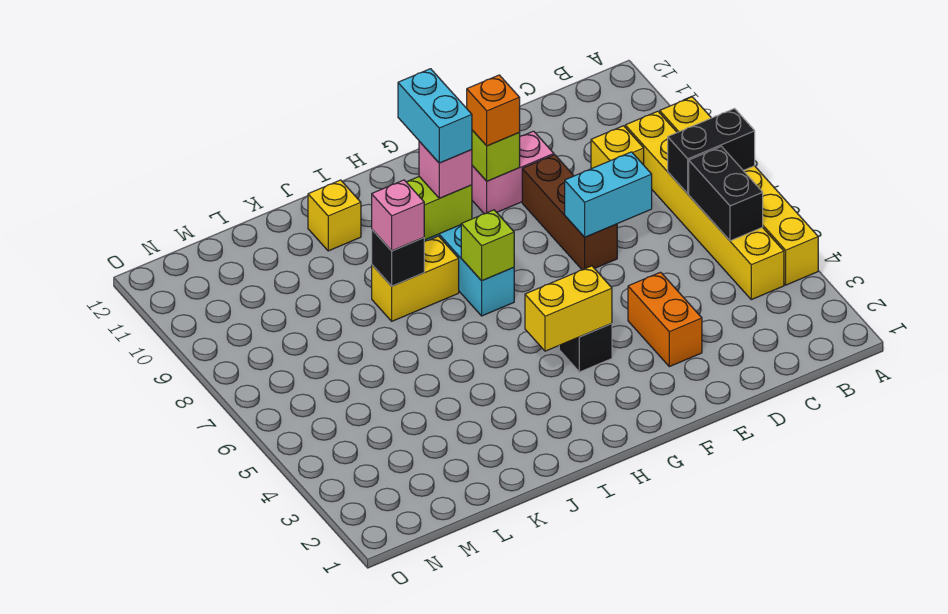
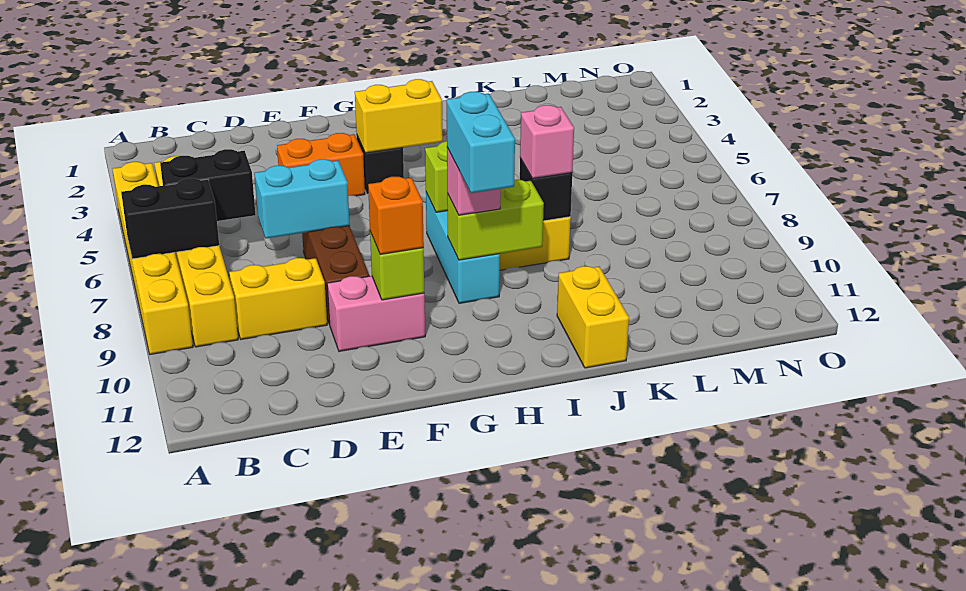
black 1x2 brick [689,146,763,241] -> black 1x2 brick turned to [160,149,255,221]
yellow 1x1 brick [591,126,644,169] -> yellow 1x2 brick [229,258,327,339]
orange 1x2 brick [628,272,702,367] -> orange 1x2 brick turned to [277,133,365,196]
yellow 1x1 brick [308,180,361,251] -> yellow 1x2 brick [557,266,629,368]

